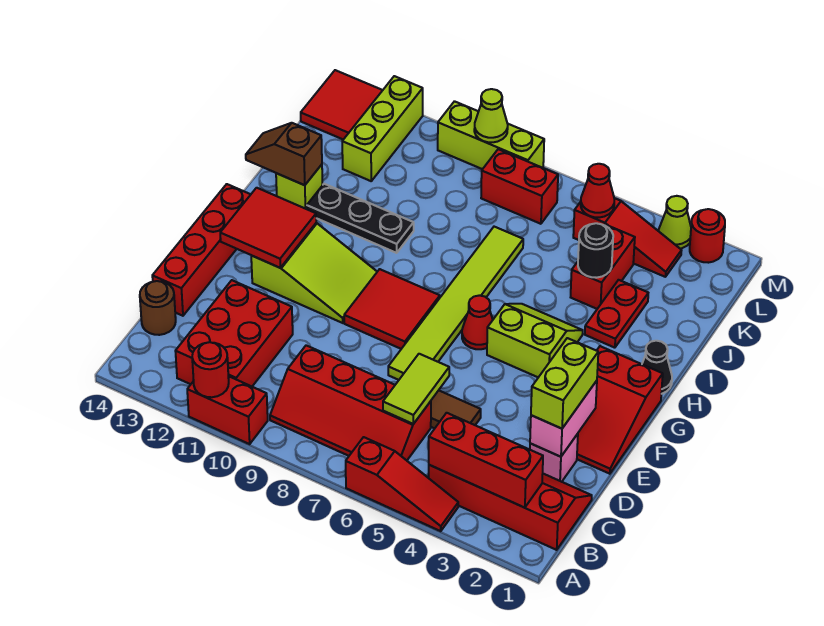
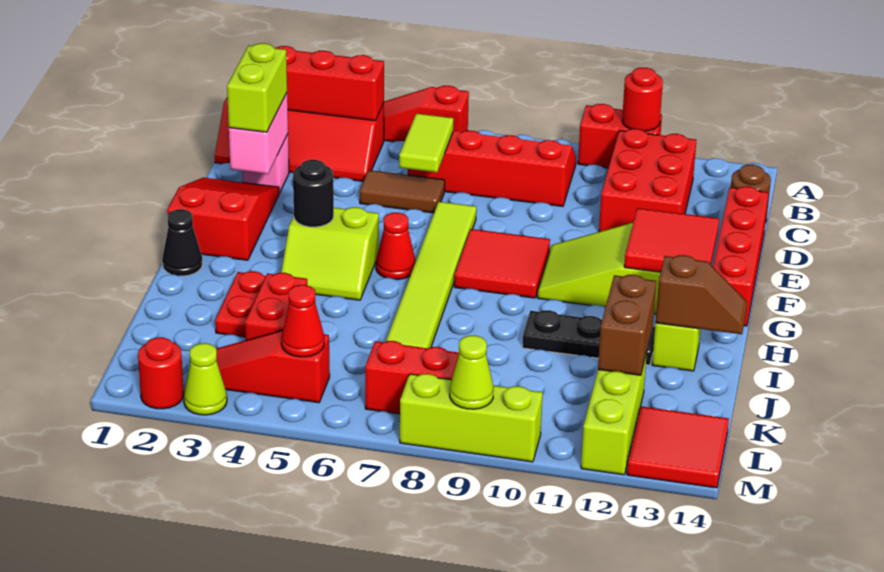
black 1x1 round brick [578,223,613,278] -> black 1x1 round brick moved to [293,160,334,227]
none -> brown 1x2 brick [598,275,656,375]

